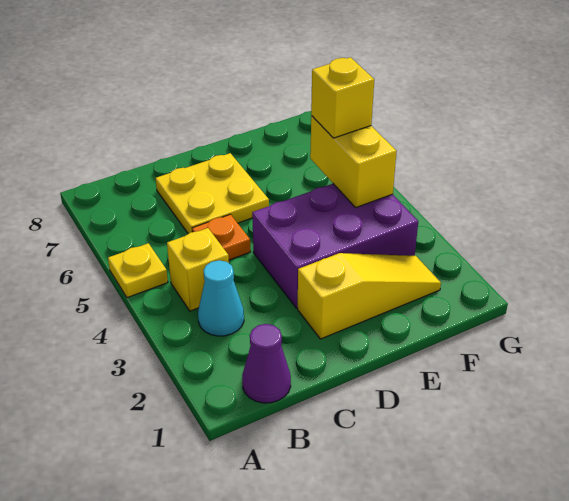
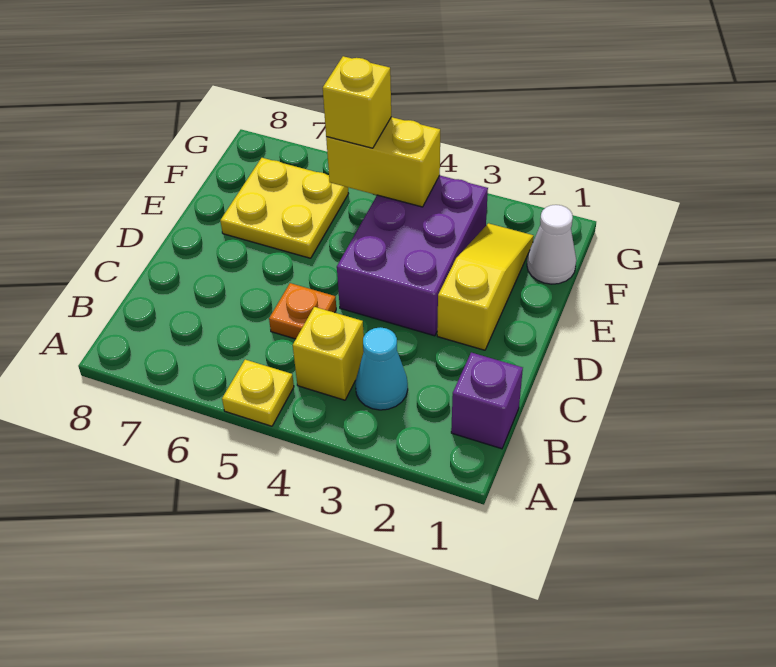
purple 1x1 cone [242,324,291,403] -> purple 1x1 brick [451,353,523,449]
yellow 2x2 plate [156,153,269,234] -> yellow 2x2 plate moved to [220,158,349,258]
none -> white 1x1 cone [527,205,576,284]

